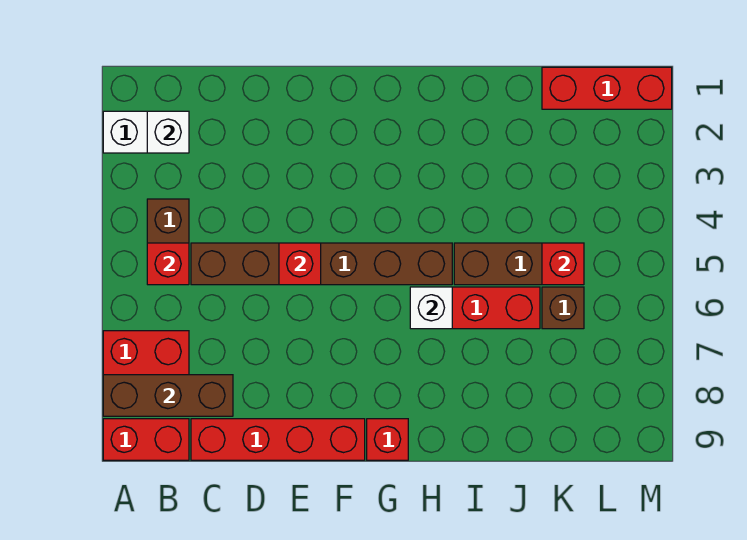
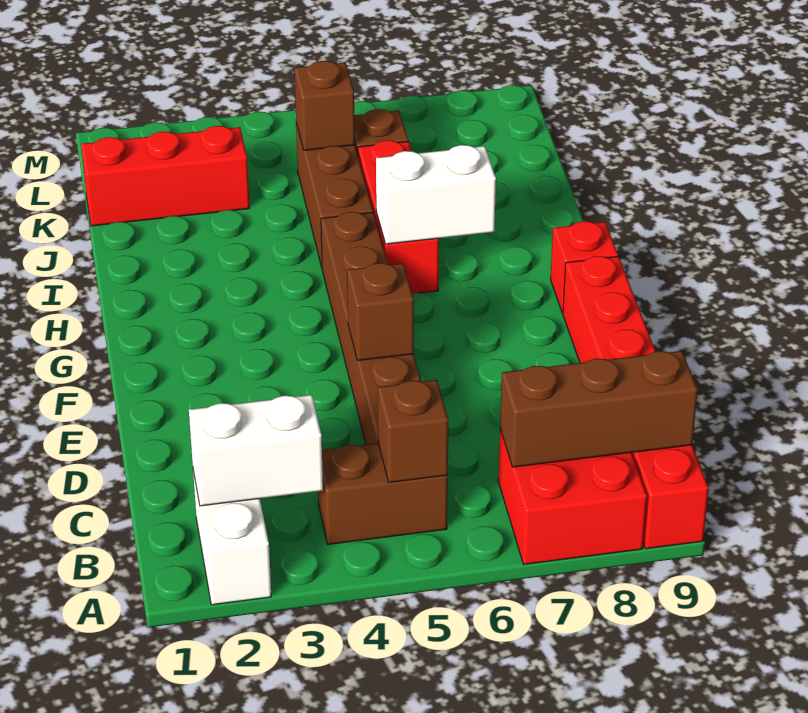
brown 1x3 brick [103,375,233,416] -> brown 1x3 brick turned to [500,351,698,467]
white 1x1 brick [147,111,189,153] -> white 1x2 brick [189,395,323,506]
red 1x1 brick [147,243,189,285] -> brown 1x1 brick [378,380,449,482]
red 1x1 brick [279,243,321,285] -> brown 1x1 brick [347,263,414,361]
white 1x1 brick [410,287,452,329] -> white 1x2 brick [376,145,496,244]
red 1x3 brick [542,67,672,109] -> red 1x3 brick turned to [81,126,250,226]
red 1x1 brick [542,243,584,285] -> brown 1x1 brick [294,61,355,150]

